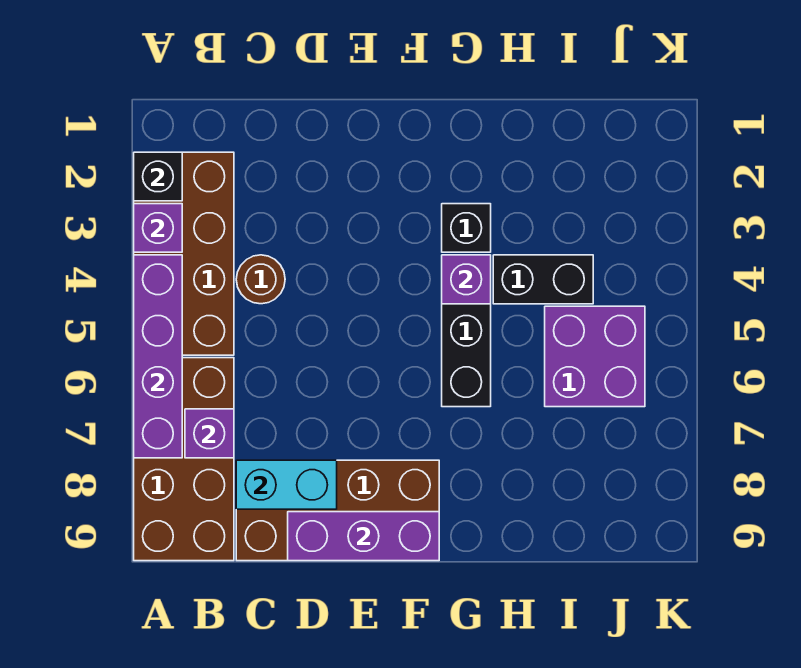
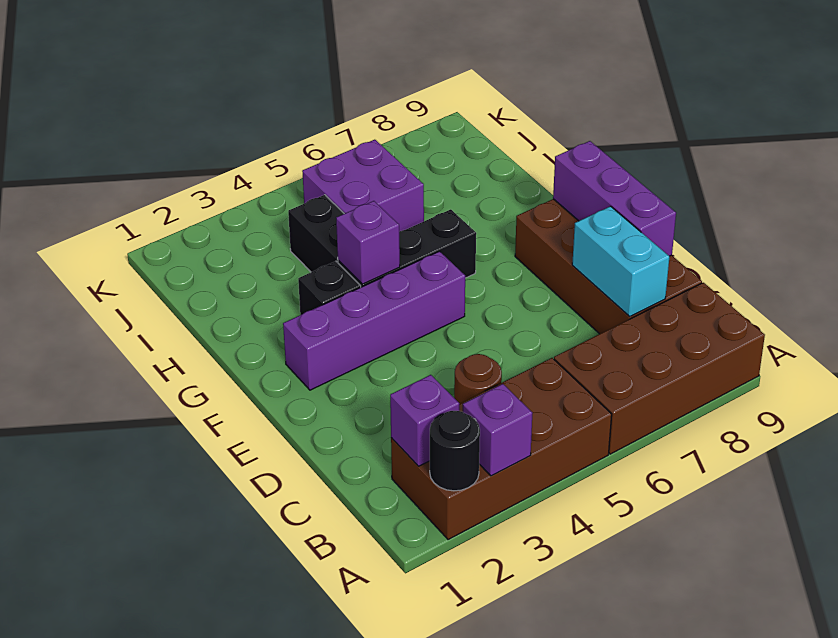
black 1x1 brick [134,152,182,201] -> black 1x1 round brick [430,411,480,491]
purple 1x4 brick [134,255,182,458] -> purple 1x4 brick moved to [283,251,465,390]
purple 1x1 brick [185,409,234,458] -> purple 1x1 brick moved to [390,375,459,466]

